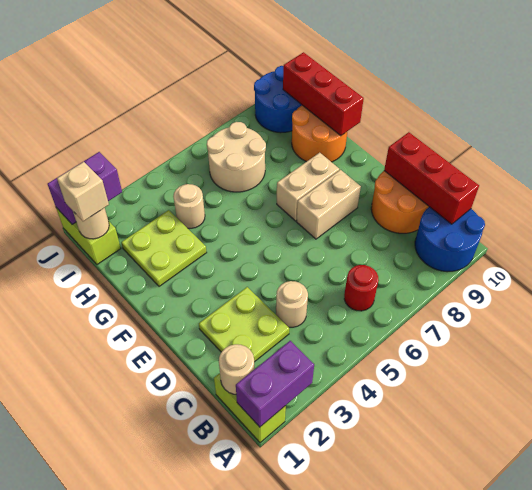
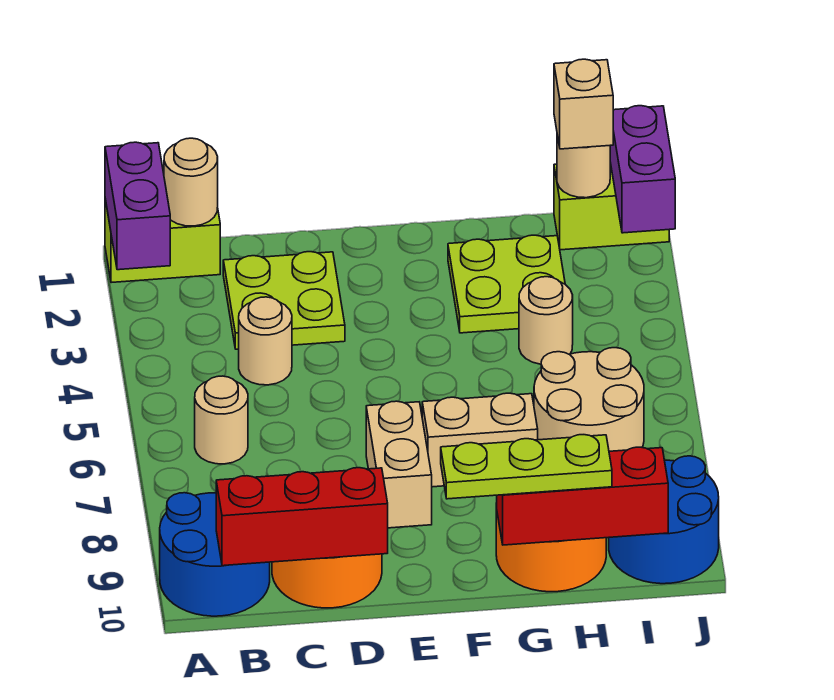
red 1x1 round brick [344,265,379,311] -> tan 1x1 round brick [195,376,248,464]
tan 1x2 brick [277,153,339,221] -> tan 1x2 brick turned to [422,393,538,487]
none -> lime 1x3 plate [441,435,612,499]

